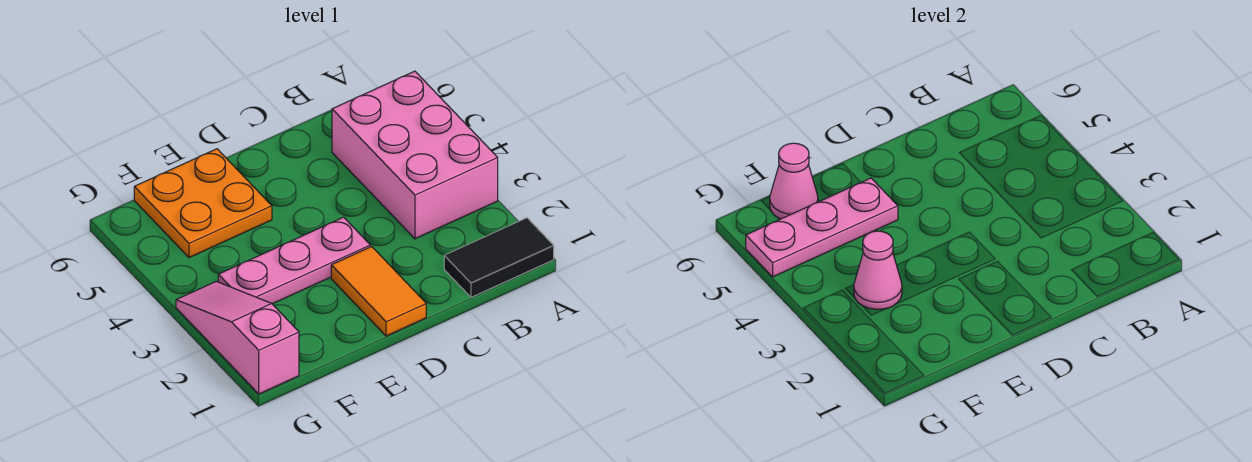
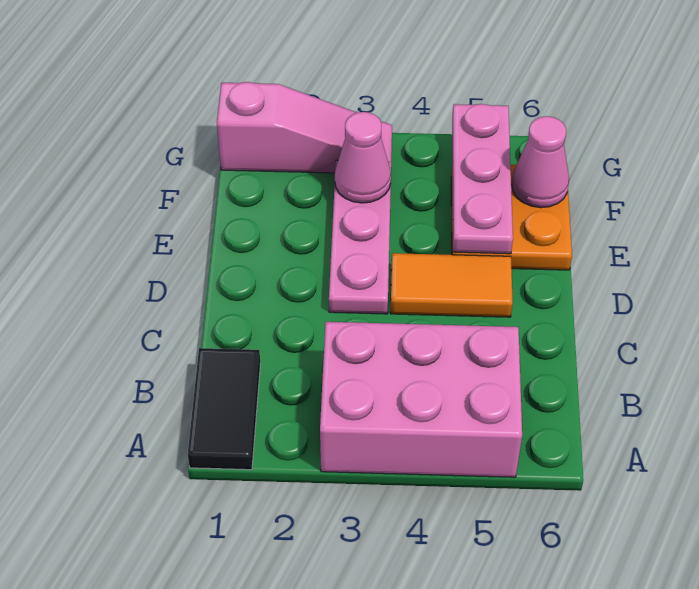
orange 1x2 tile [331,246,426,336] -> orange 1x2 tile moved to [391,253,513,317]

